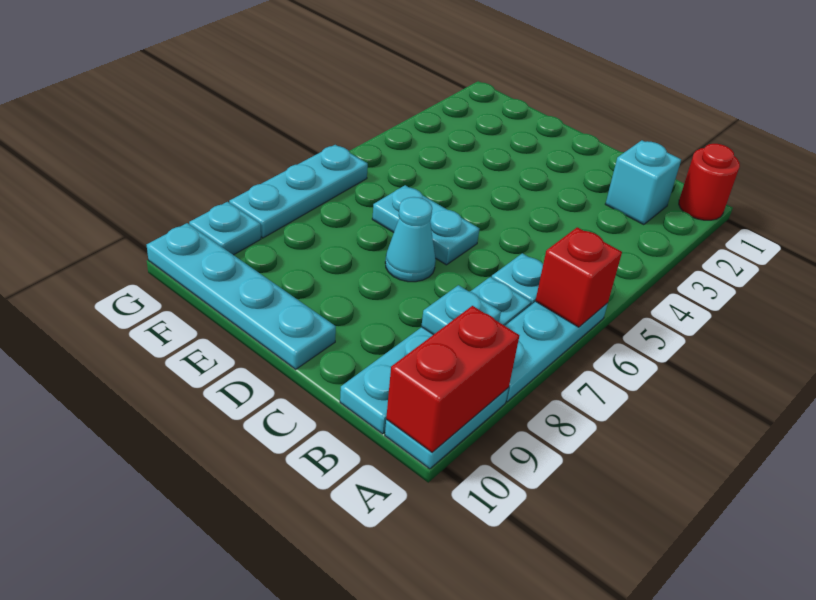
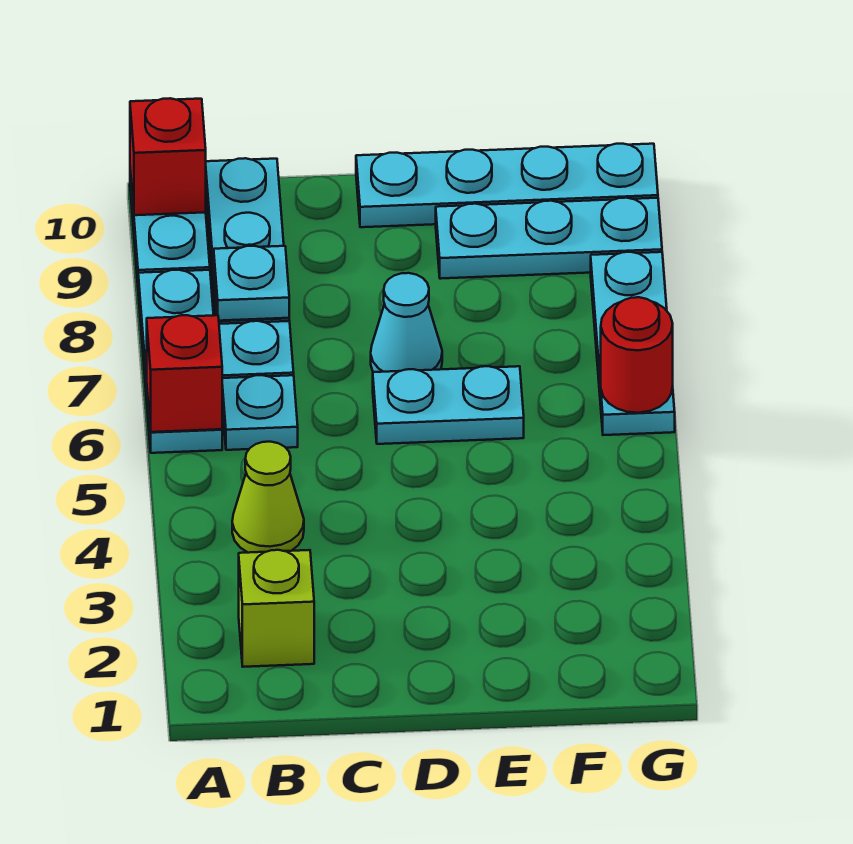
red 1x1 round brick [679,144,740,220] -> red 1x1 round brick moved to [601,297,673,413]
red 1x2 brick [386,306,519,452] -> red 1x1 brick [130,98,206,215]
cyan 1x1 brick [606,140,681,225] -> lime 1x1 brick [239,550,314,667]
none -> lime 1x1 cone [232,442,304,553]
cyan 1x1 plate [189,202,261,255] -> cyan 1x3 plate [436,198,662,279]

